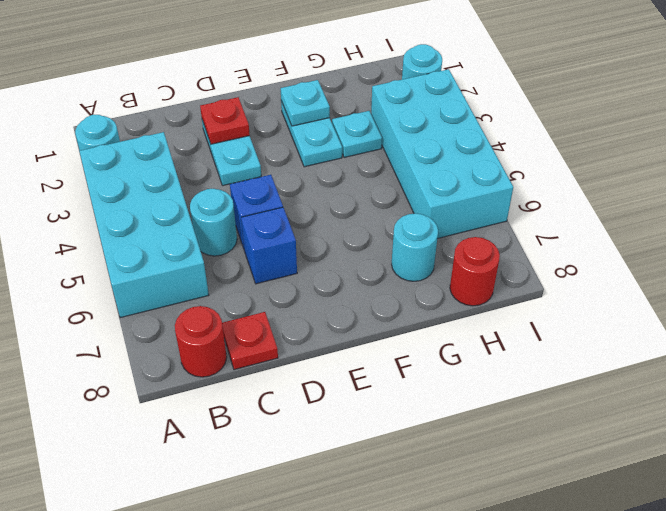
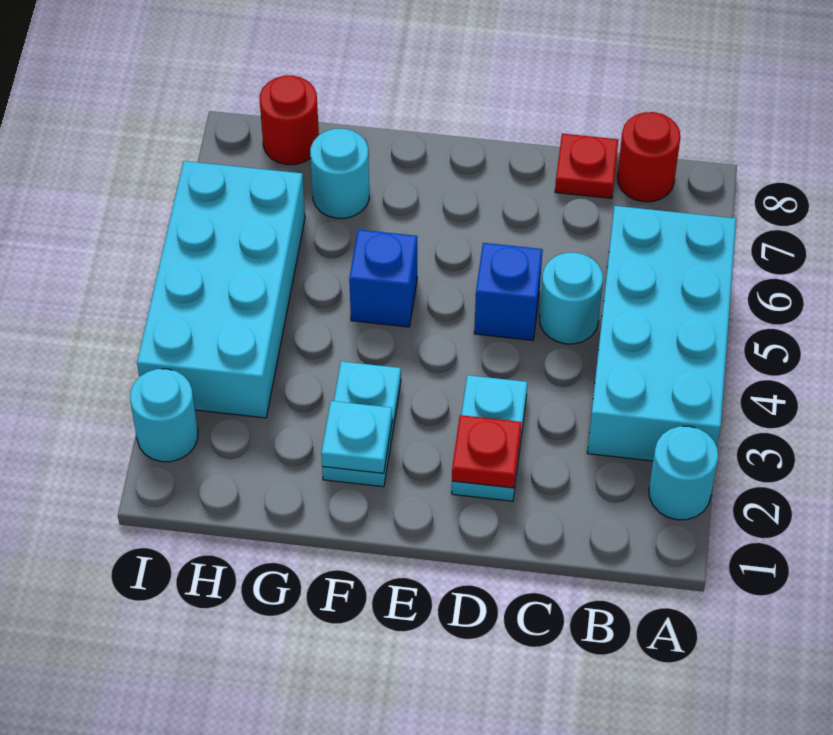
blue 1x1 brick [241,207,297,284] -> blue 1x1 brick moved to [349,230,417,327]
cyan 1x1 plate [332,111,382,157] -> none

